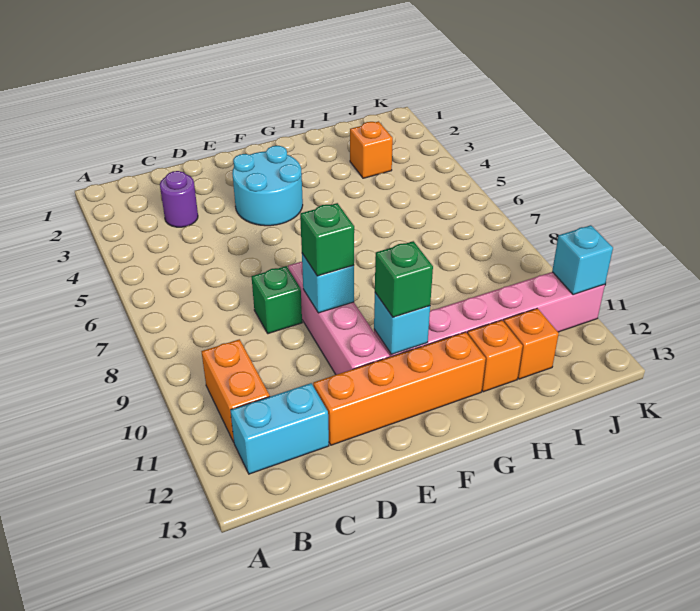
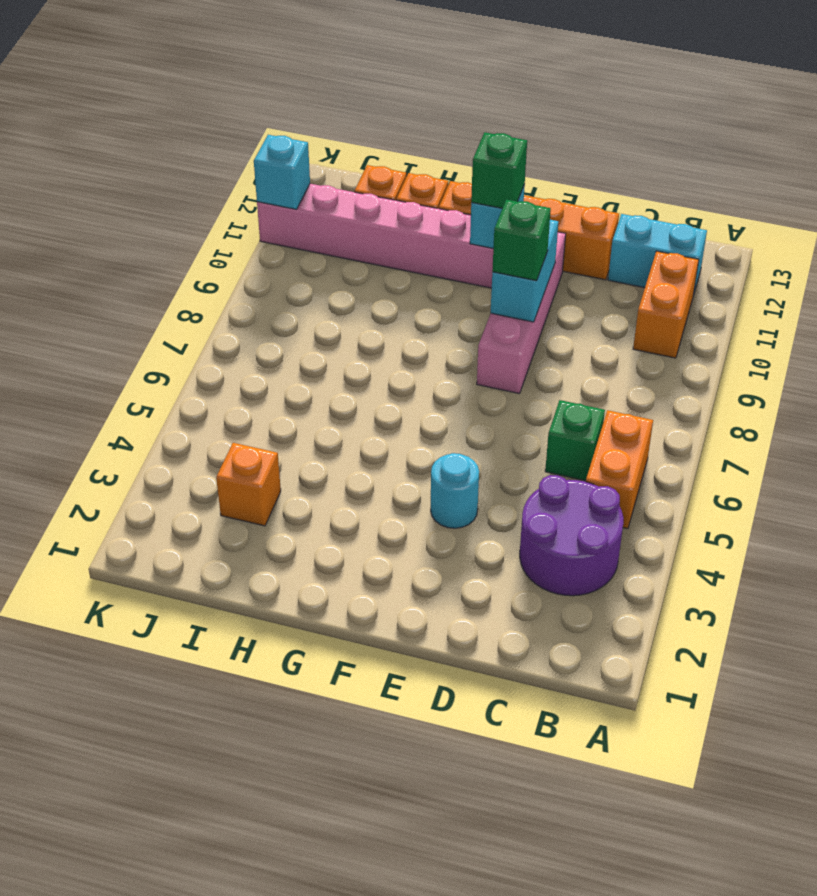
none -> orange 1x2 brick [586,410,653,529]
purple 1x1 round brick [160,171,198,227] -> purple 2x2 round brick [520,475,623,596]
green 1x1 brick [252,266,302,334] -> green 1x1 brick moved to [545,400,605,481]
cyan 2x2 round brick [232,146,303,226] -> cyan 1x1 round brick [431,453,479,528]
cyan 1x1 brick [302,254,354,313] -> cyan 1x2 brick [491,220,558,322]

